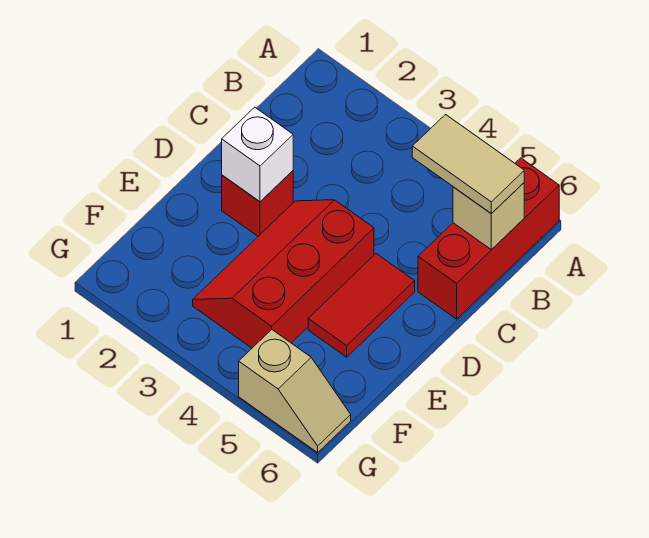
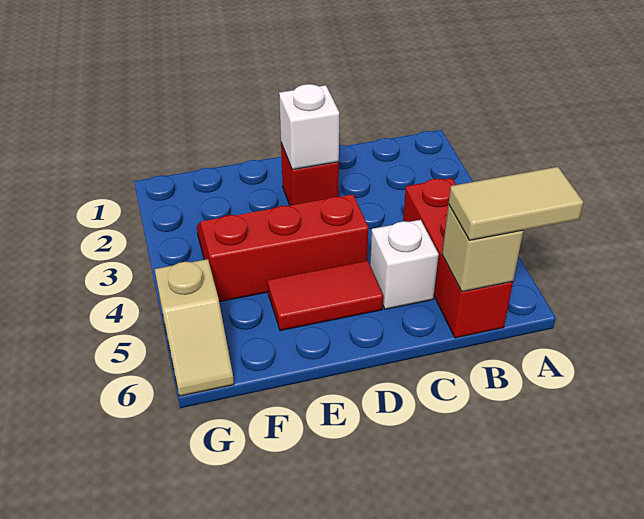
red 1x3 brick [418,158,559,319] -> red 1x3 brick turned to [403,178,513,338]
tan 1x2 tile [412,115,524,214] -> tan 1x2 tile turned to [449,167,583,240]
none -> white 1x1 brick [370,220,439,309]

